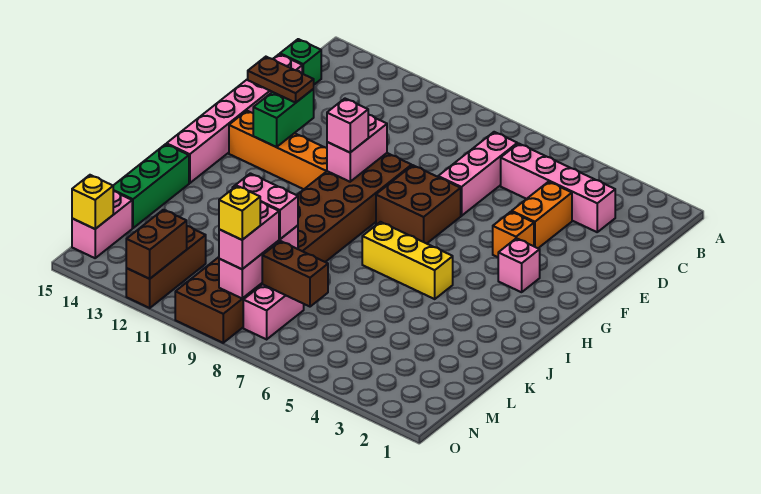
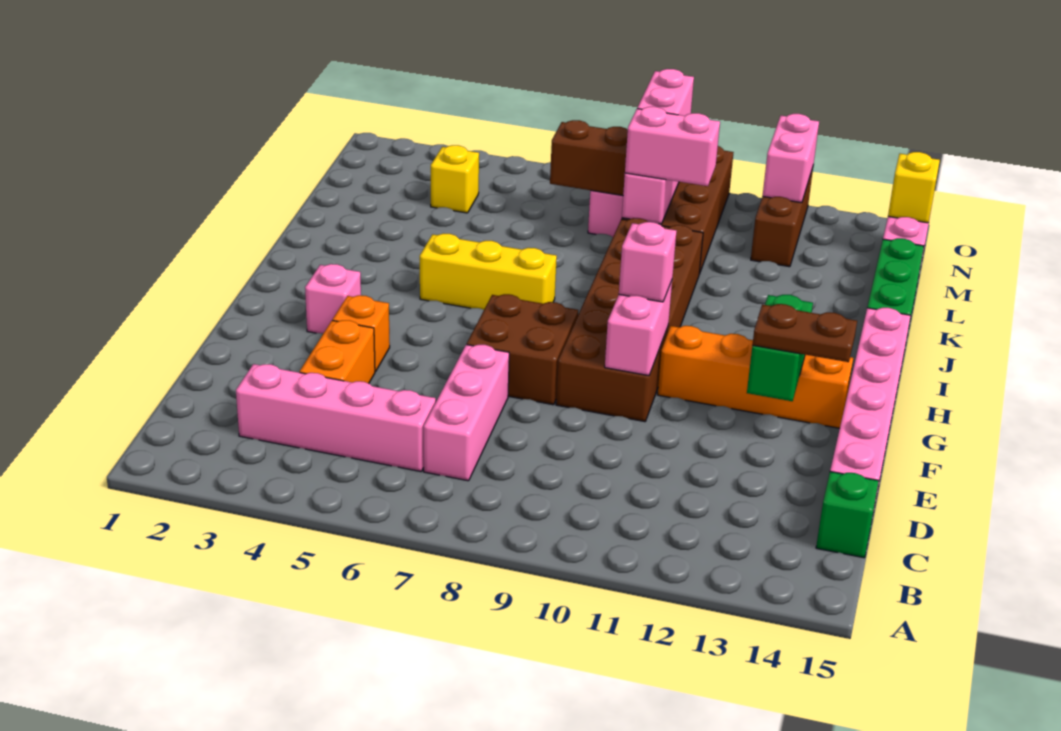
yellow 1x1 brick [219,186,260,240] -> yellow 1x1 brick moved to [431,145,479,213]
brown 1x2 brick [126,210,187,279] -> pink 1x2 brick [763,114,819,203]

